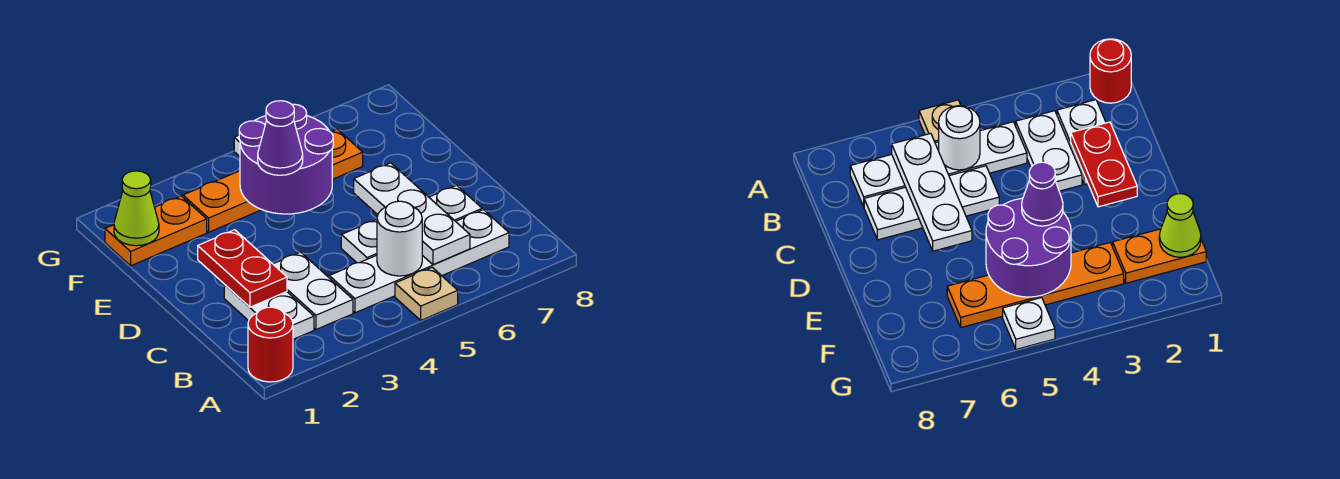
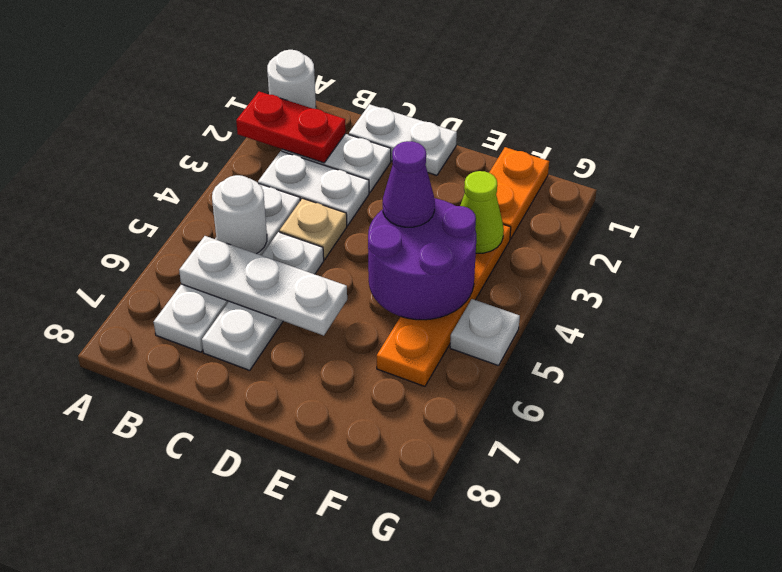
red 1x1 round brick [248,307,293,382] -> white 1x1 round brick [267,50,316,109]
tan 1x1 plate [395,267,458,320] -> tan 1x1 plate moved to [280,198,347,260]
none -> white 1x2 plate [349,104,457,175]
red 1x2 plate [198,230,287,307] -> red 1x2 plate moved to [236,92,346,163]
lime 1x1 cone [114,171,159,246] -> lime 1x1 cone moved to [460,171,504,253]

